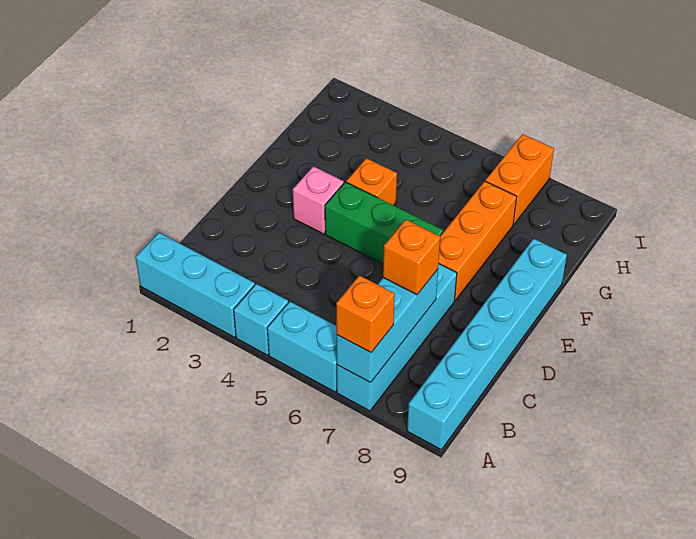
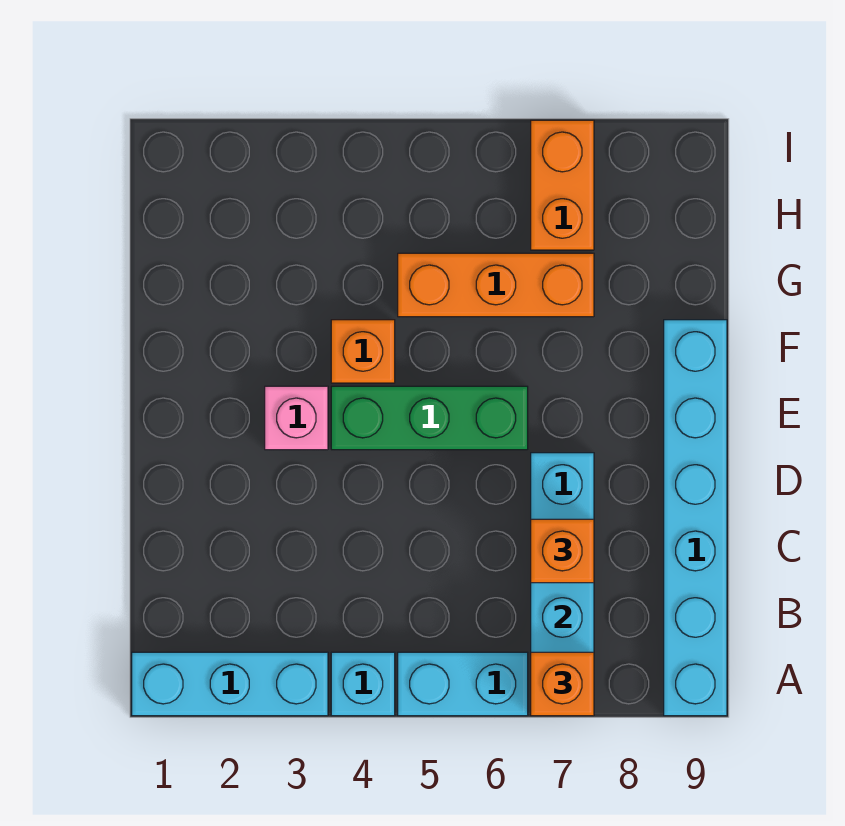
orange 1x3 brick [439,181,517,300] -> orange 1x3 brick turned to [398,253,594,317]

